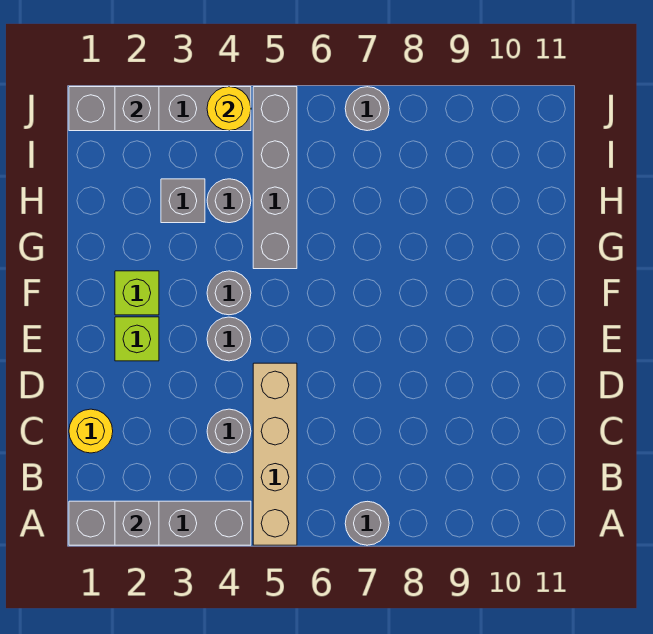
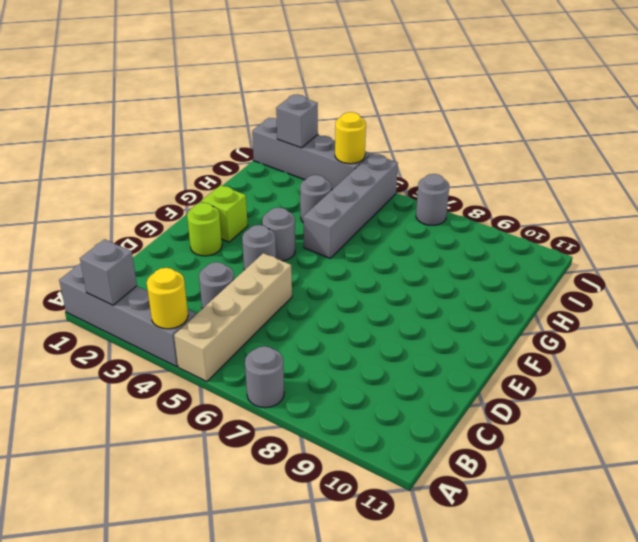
yellow 1x1 round brick [69,409,113,453] -> yellow 1x1 round brick moved to [147,268,188,329]
lime 1x1 brick [115,317,159,361] -> lime 1x1 round brick [187,203,222,256]
grey 1x1 brick [161,179,205,223] -> none

